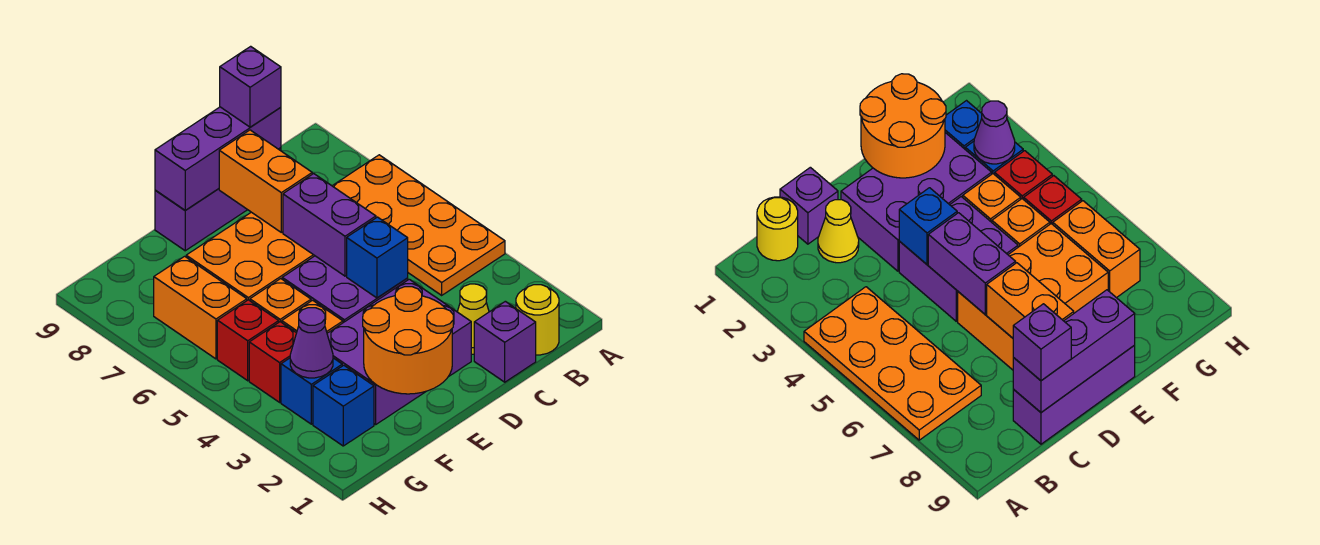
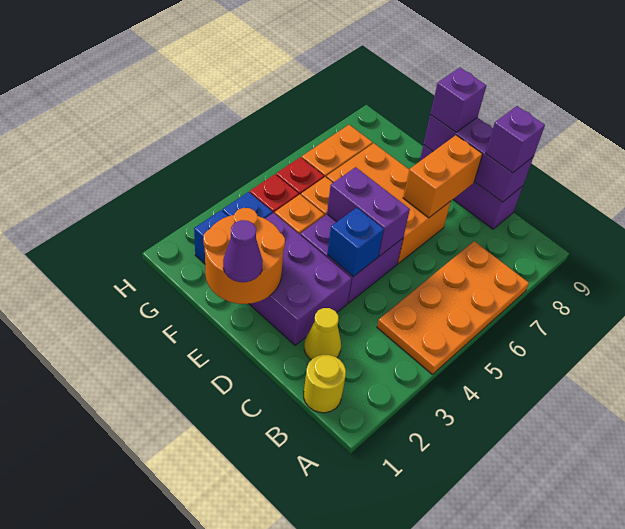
purple 1x1 brick [474,301,536,382] -> purple 1x1 brick moved to [430,68,486,133]
purple 1x2 brick [283,174,376,276] -> purple 1x2 brick turned to [327,167,410,256]
purple 1x1 cone [290,308,333,378] -> purple 1x1 cone moved to [223,220,263,282]

